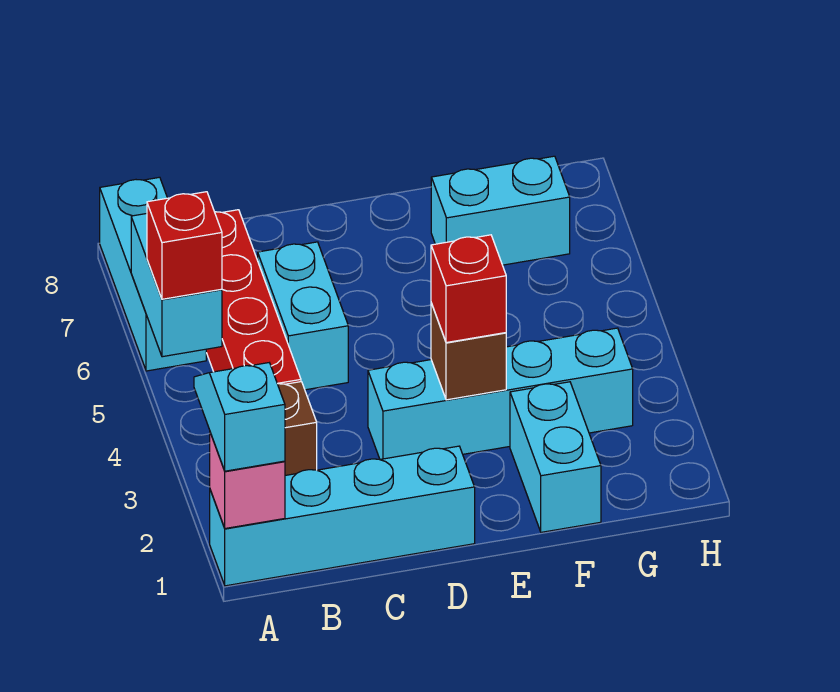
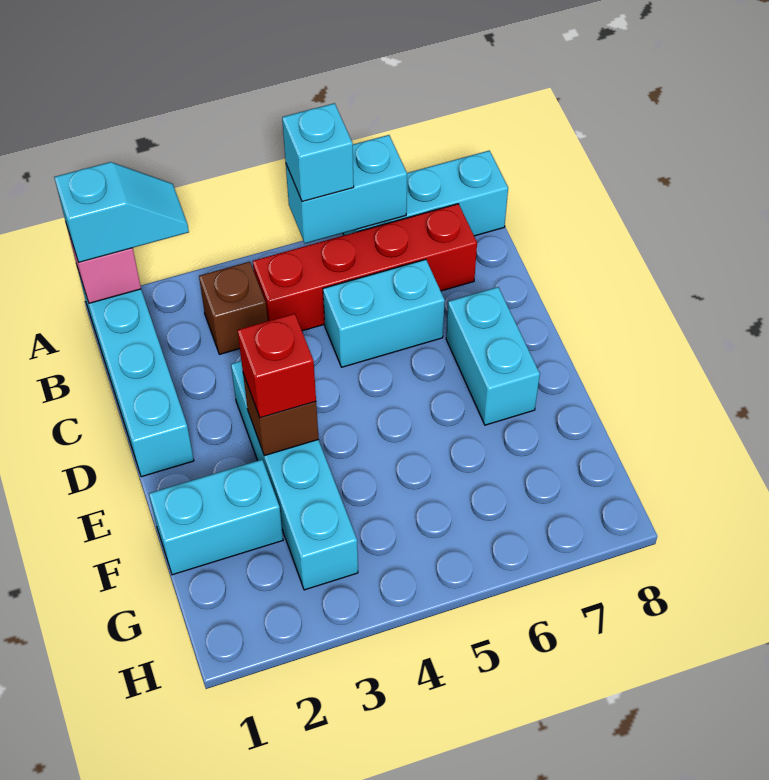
red 1x1 brick [147,192,222,299] -> cyan 1x1 brick [282,103,354,202]
cyan 1x2 brick [431,156,570,265] -> cyan 1x2 brick moved to [446,287,540,425]

